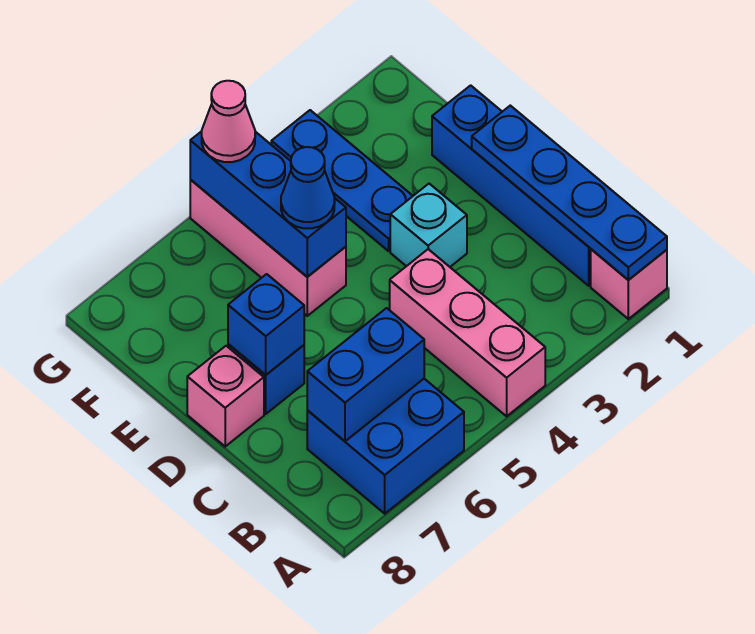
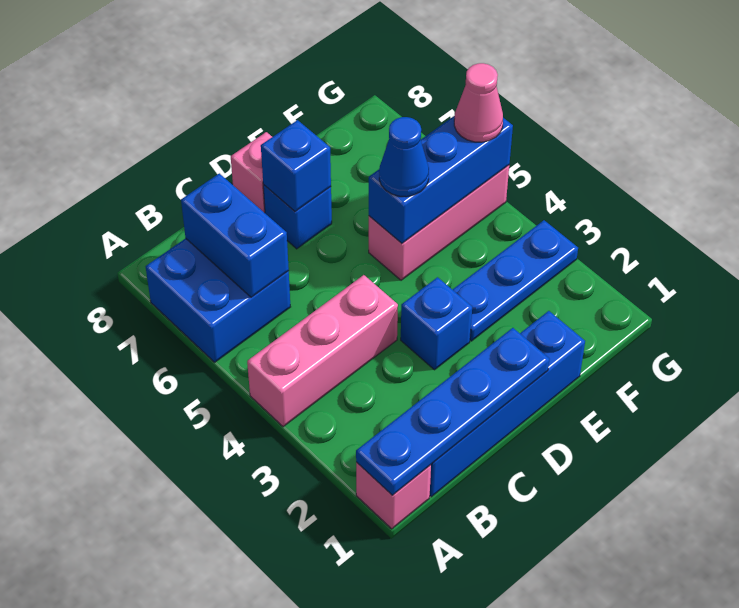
cyan 1x1 brick [390,184,467,267] -> blue 1x1 brick [401,277,472,370]

